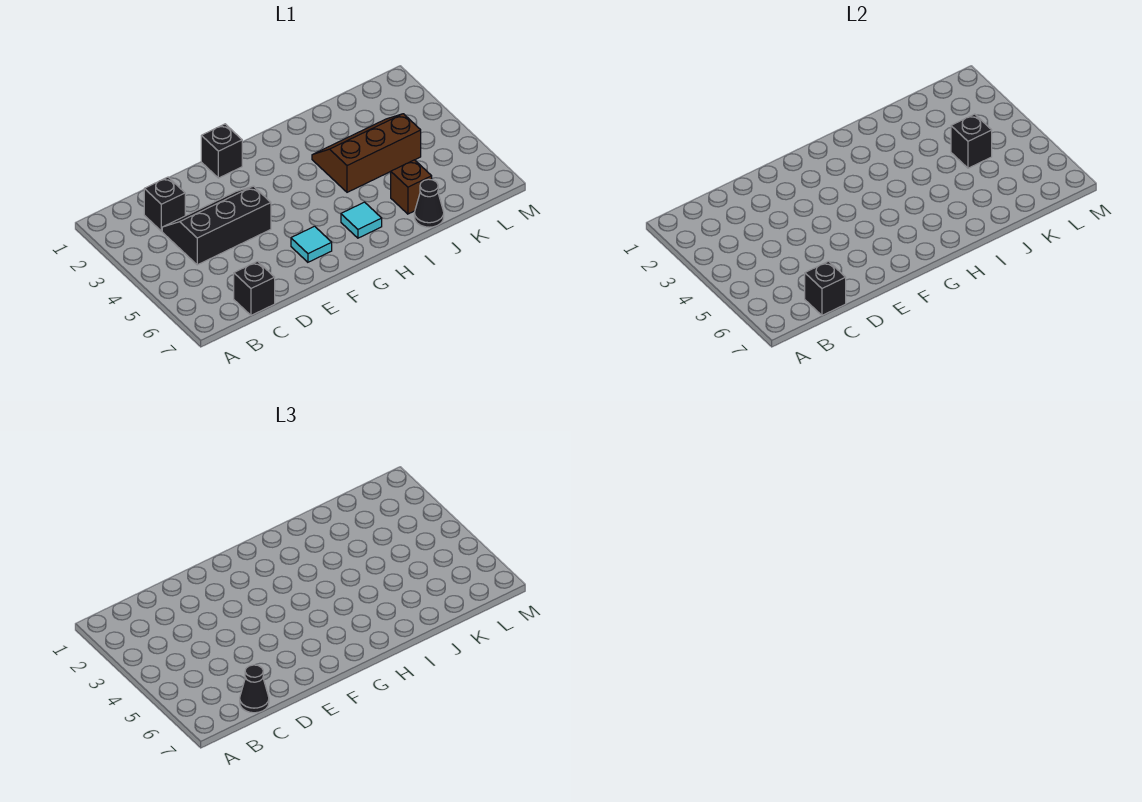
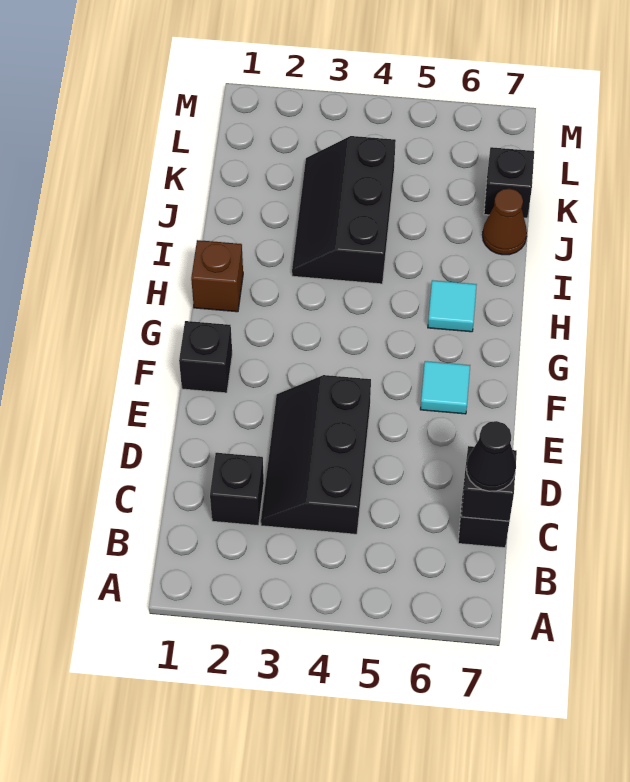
brown 2x3 slope [312,114,421,192] -> black 2x3 slope [292,136,396,284]
brown 1x1 brick [391,160,432,214] -> brown 1x1 brick moved to [191,240,243,312]
black 1x1 cone [414,179,444,227] -> brown 1x1 cone [482,188,527,255]
black 1x1 brick [951,114,992,168] -> black 1x1 brick moved to [484,147,534,218]

